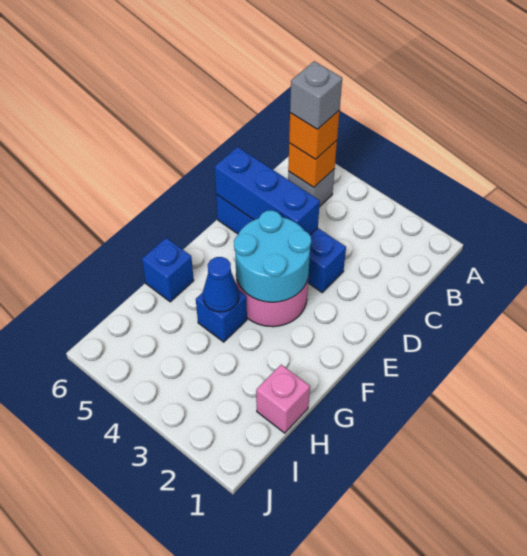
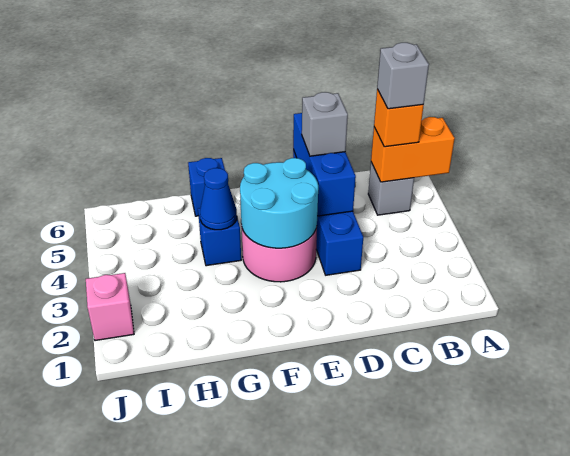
orange 1x1 brick [288,141,337,187] -> orange 1x2 brick [371,117,455,182]
none -> grey 1x1 brick [302,92,348,156]
pink 1x1 brick [256,365,310,433] -> pink 1x1 brick moved to [86,273,134,341]

